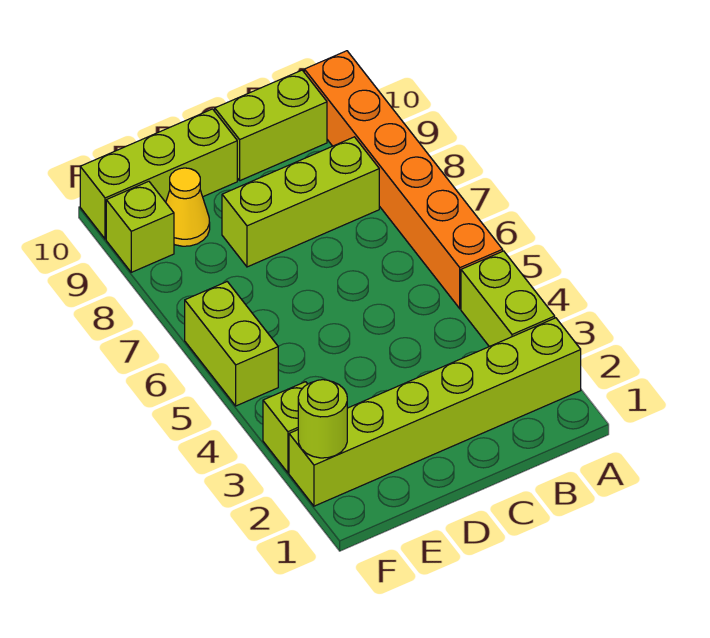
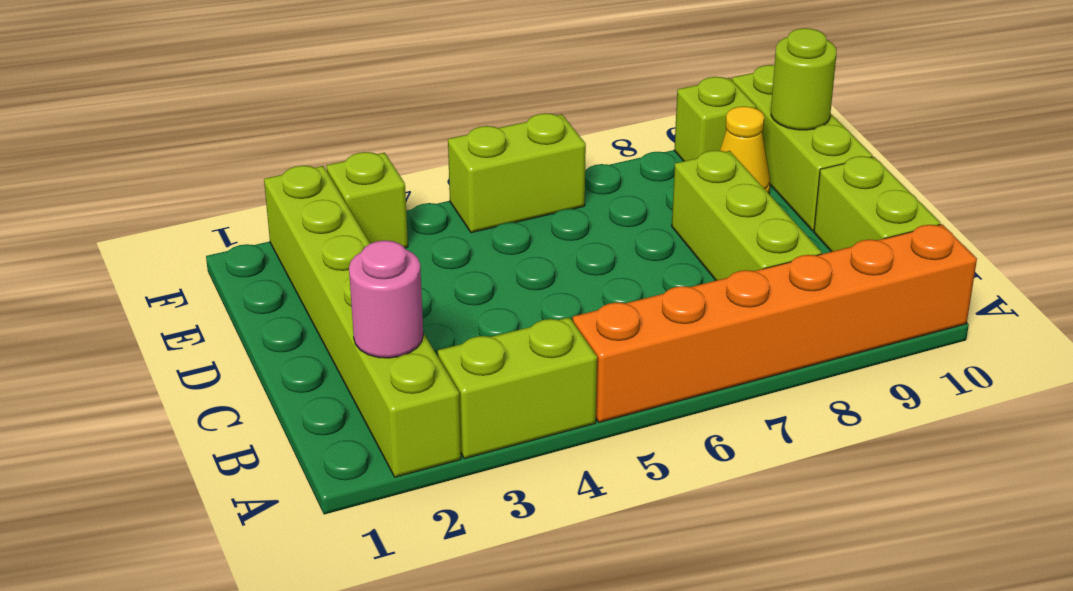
none -> pink 1x1 round brick [349,240,423,358]
lime 1x1 round brick [298,380,347,458] -> lime 1x1 round brick moved to [771,28,837,130]

